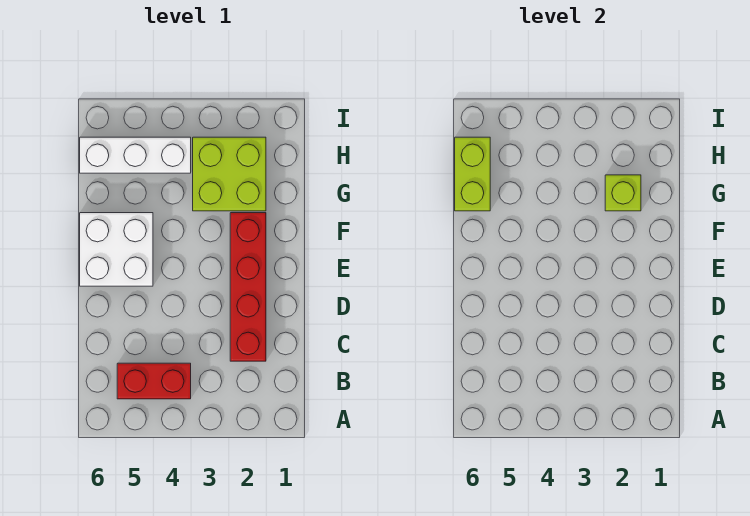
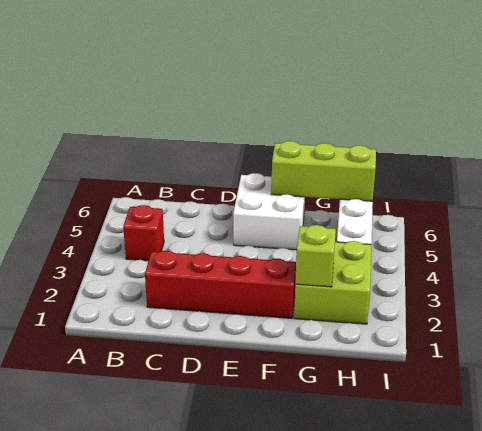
red 1x2 brick [117,363,191,399] -> red 1x1 brick [123,205,164,261]
lime 1x2 brick [455,137,490,211] -> lime 1x3 brick [271,141,376,201]

